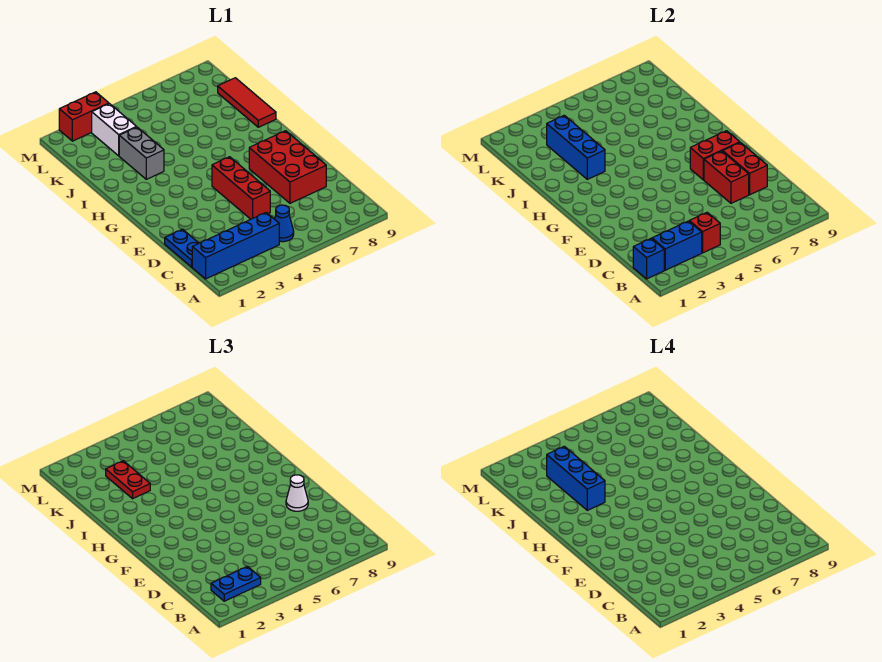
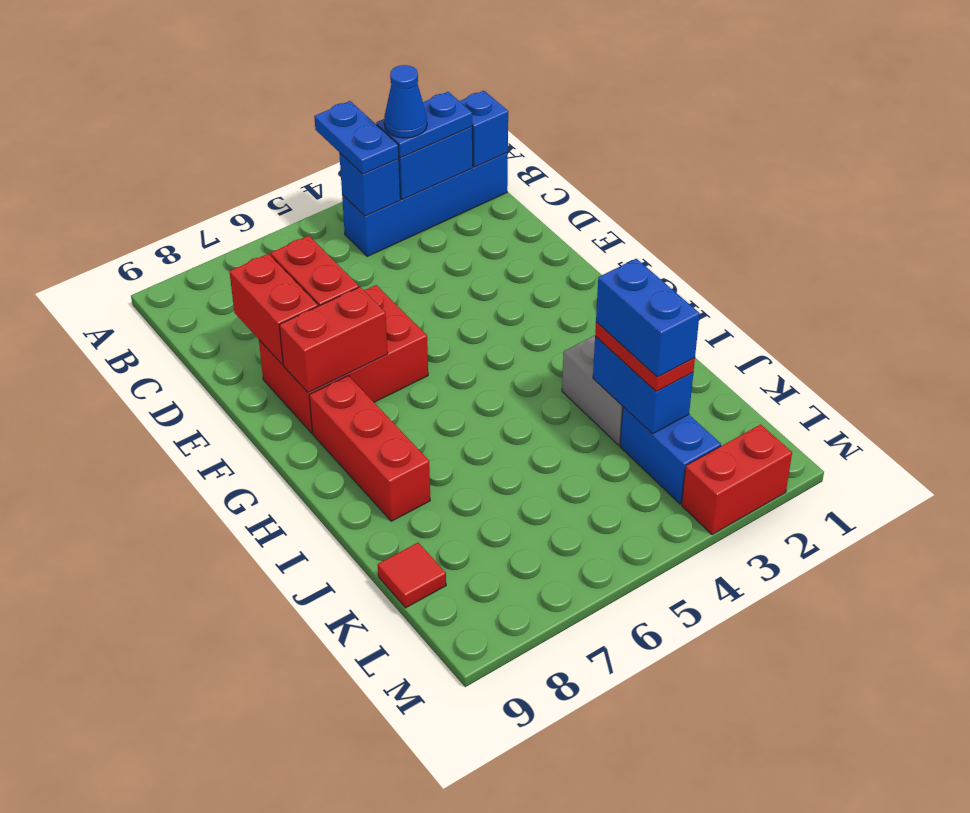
red 1x1 brick [689,212,720,253] -> blue 1x1 brick [339,153,400,216]
blue 1x1 cone [275,205,294,242] -> blue 1x1 cone moved to [384,65,427,138]
blue 1x2 plate [165,229,199,267] -> blue 1x2 plate moved to [314,101,399,174]
red 1x3 brick [212,157,270,219] -> red 1x3 brick moved to [309,376,430,521]
red 2x3 brick [249,131,326,203] -> red 2x3 brick turned to [259,285,428,433]
white 1x1 cone [286,475,308,511] -> none
blue 1x3 brick [547,115,605,179] -> blue 1x2 brick [593,337,693,434]
blue 1x3 brick [547,446,605,510] -> blue 1x2 brick [596,259,700,377]
red 1x3 tile [218,78,276,127] -> red 1x1 tile [378,543,446,608]
white 1x2 brick [92,104,136,156] -> blue 1x2 brick [620,407,721,504]

